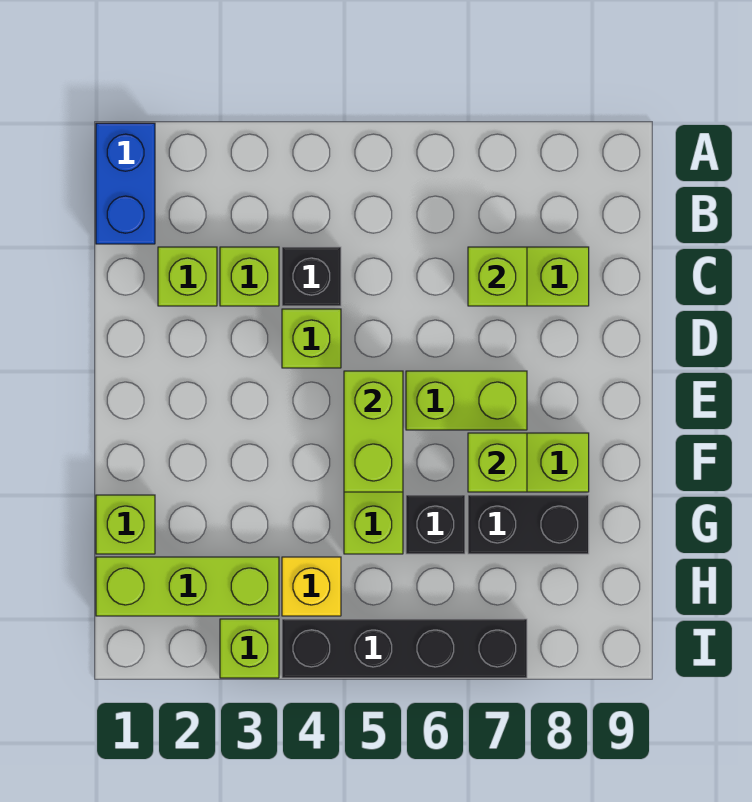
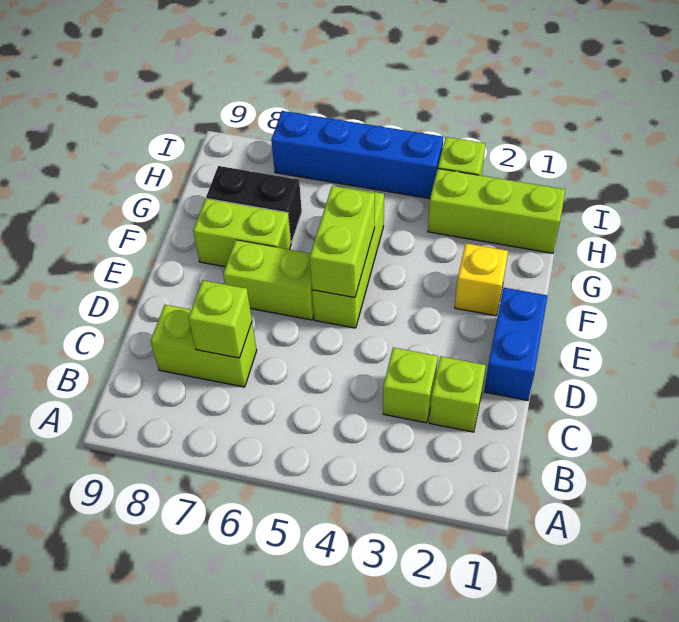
blue 1x2 brick [96,123,155,244] -> blue 1x2 brick moved to [484,288,548,401]
black 1x1 brick [282,247,341,306] -> none
lime 1x1 brick [282,309,341,368] -> none
lime 1x1 brick [468,433,527,492] -> none
lime 1x1 brick [96,495,155,554] -> none
black 1x1 brick [406,495,465,554] -> none
yellow 1x1 brick [282,557,341,616] -> yellow 1x1 brick moved to [455,243,508,316]
black 1x4 brick [282,619,527,678] -> blue 1x4 brick [271,111,443,199]

